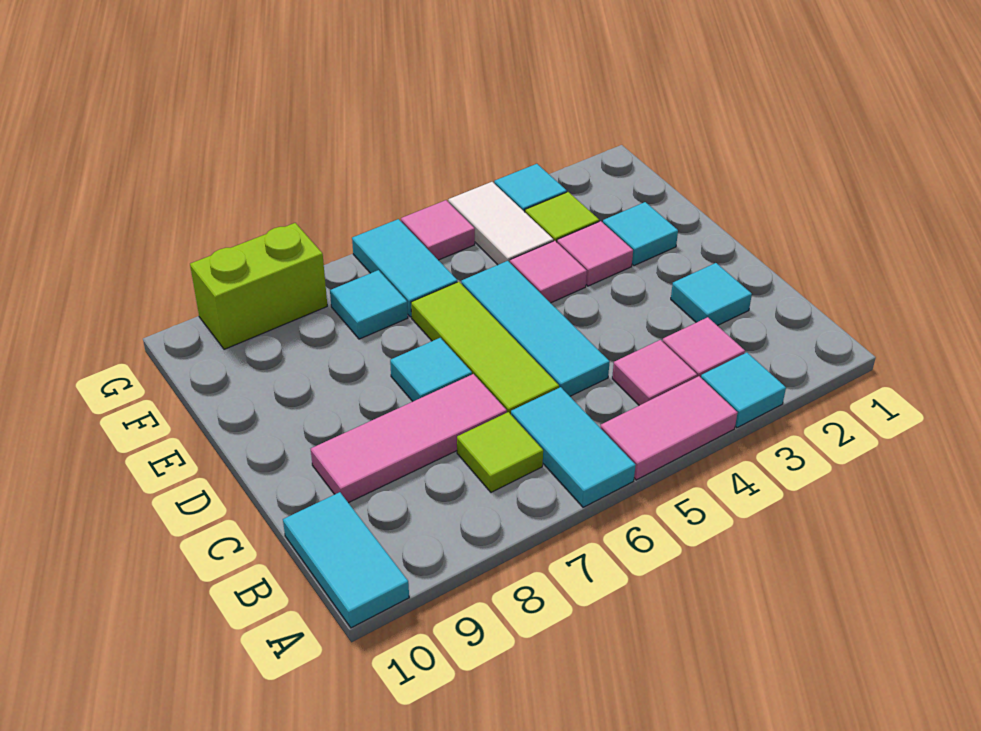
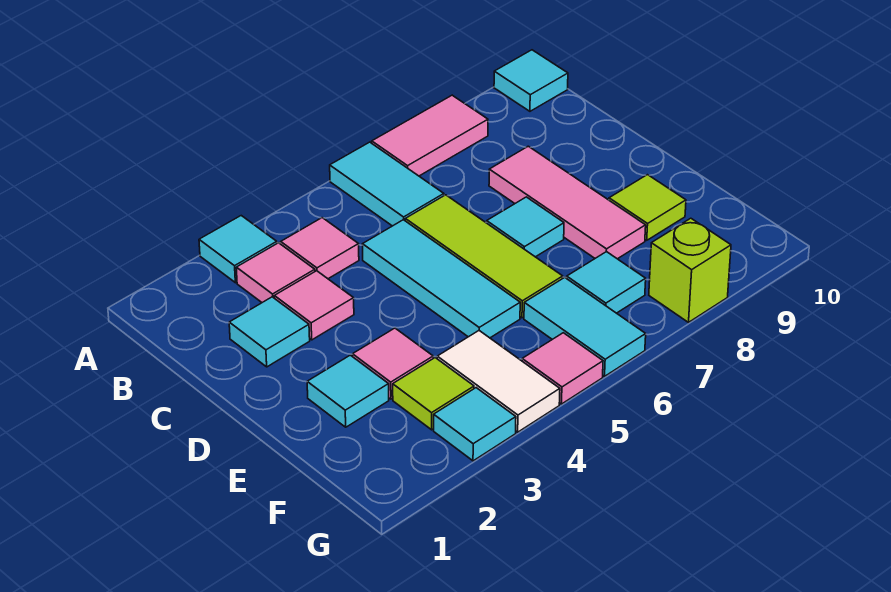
pink 1x2 tile [600,376,738,480] -> pink 1x2 tile moved to [372,95,488,176]
cyan 1x2 tile [283,492,409,628] -> cyan 1x1 tile [494,50,568,111]
lime 1x1 tile [457,412,543,492] -> lime 1x1 tile moved to [609,175,686,240]
pink 1x3 tile [311,374,507,503] -> pink 1x3 tile turned to [489,146,646,259]
pink 1x1 tile [510,241,587,303] -> pink 1x1 tile moved to [274,271,354,340]
lime 1x2 brick [190,223,327,349] -> lime 1x1 brick [649,218,731,322]

